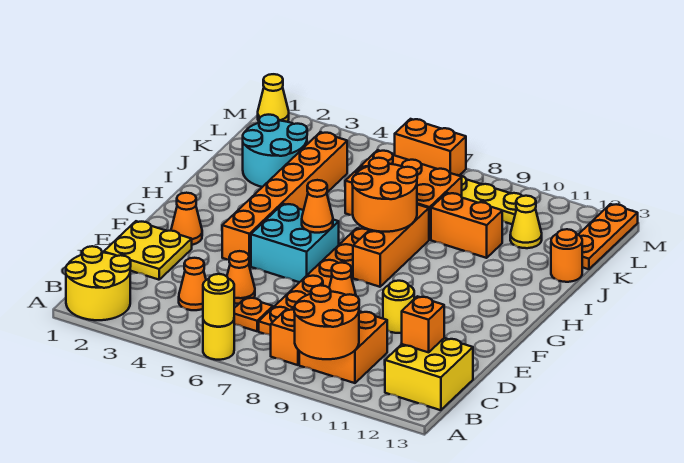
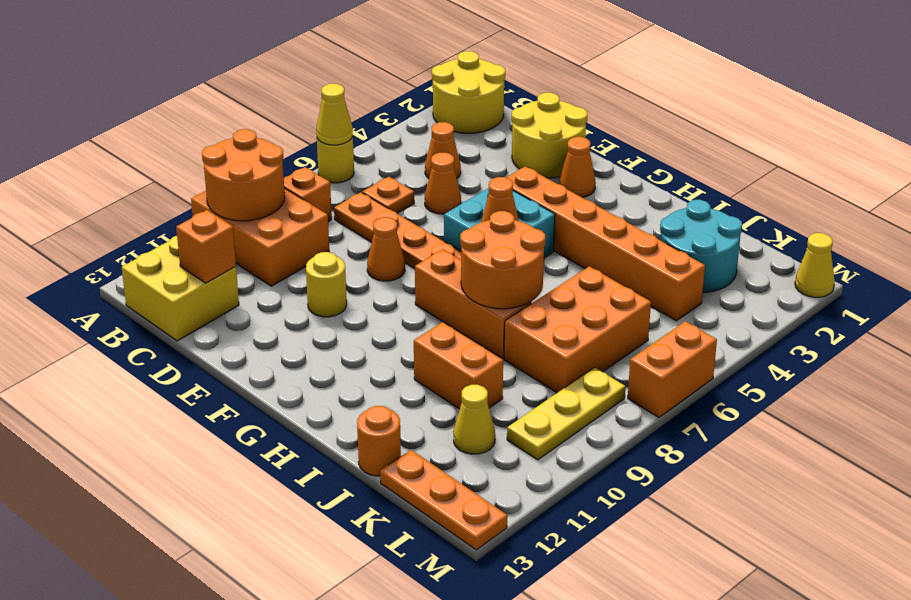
yellow 1x1 round brick [203,274,234,327] -> yellow 1x1 cone [316,84,353,145]
orange 2x2 brick [299,311,387,383] -> orange 2x3 brick [191,188,329,286]
yellow 2x2 plate [104,221,192,280] -> yellow 2x2 round brick [512,93,588,178]
orange 1x2 brick [431,193,502,258] -> orange 1x2 brick turned to [414,322,503,409]

